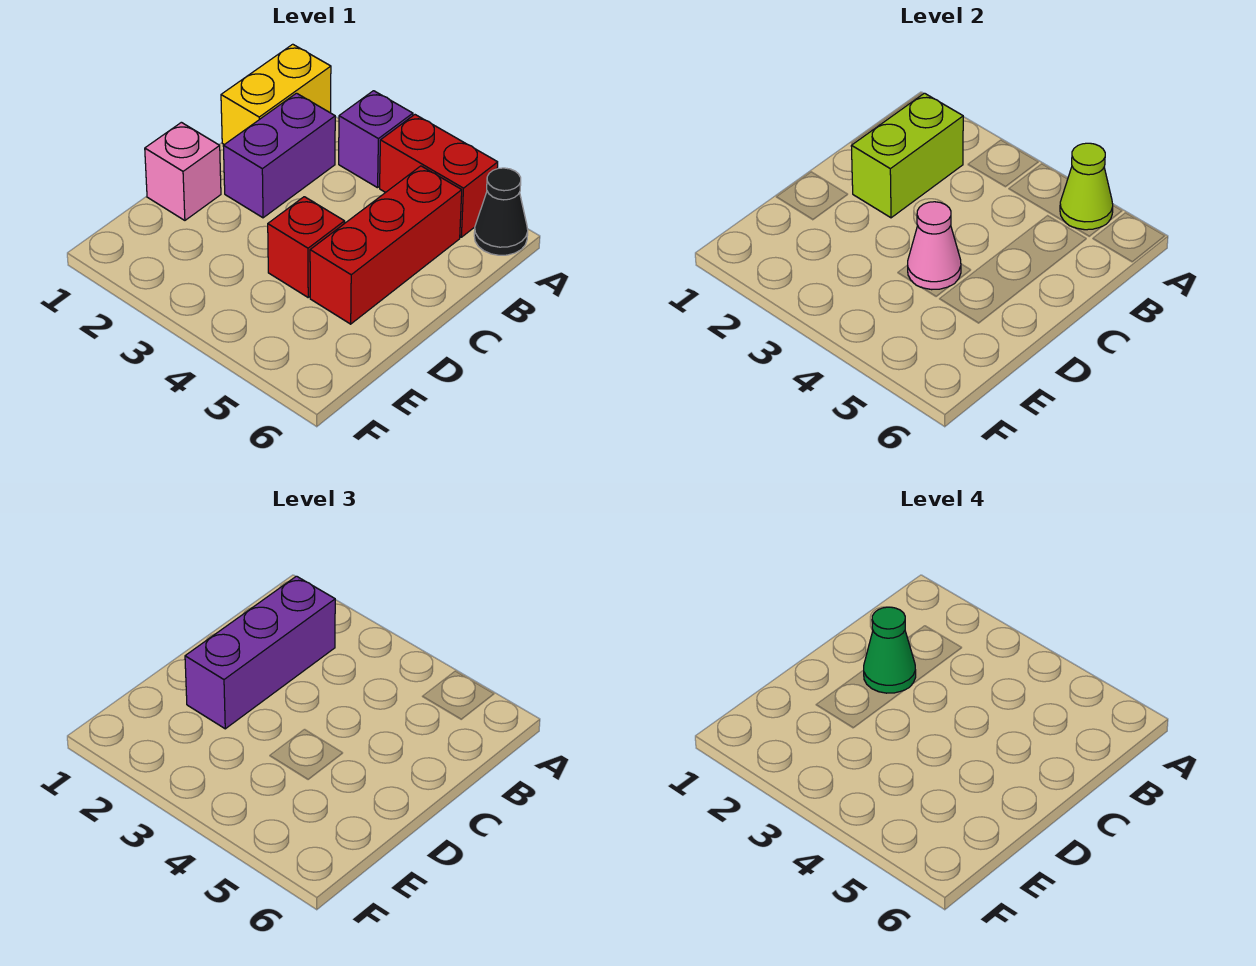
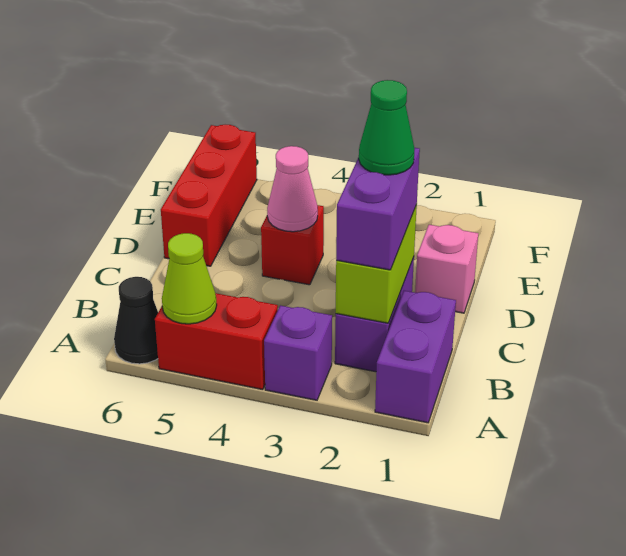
yellow 1x2 brick [221,44,331,145] -> purple 1x2 brick [375,291,456,423]
purple 1x3 brick [185,576,335,729] -> purple 1x2 brick [336,148,420,270]
red 1x3 brick [310,166,462,324] -> red 1x3 brick moved to [161,125,257,266]

